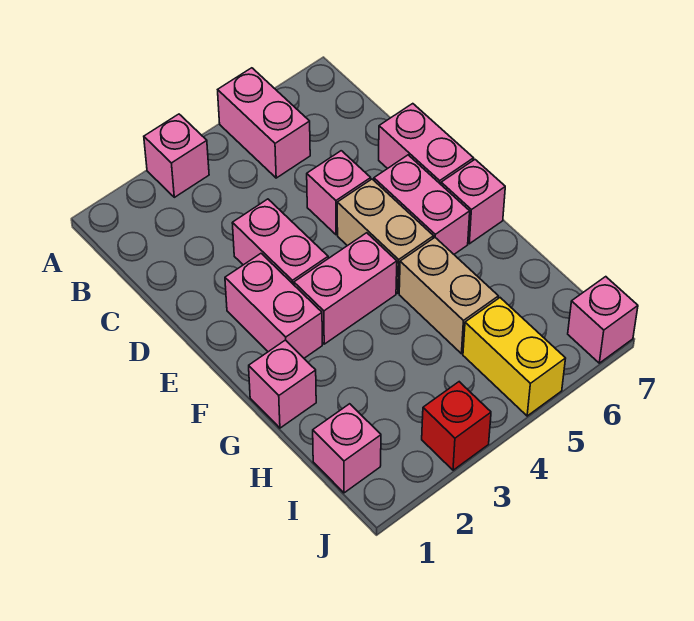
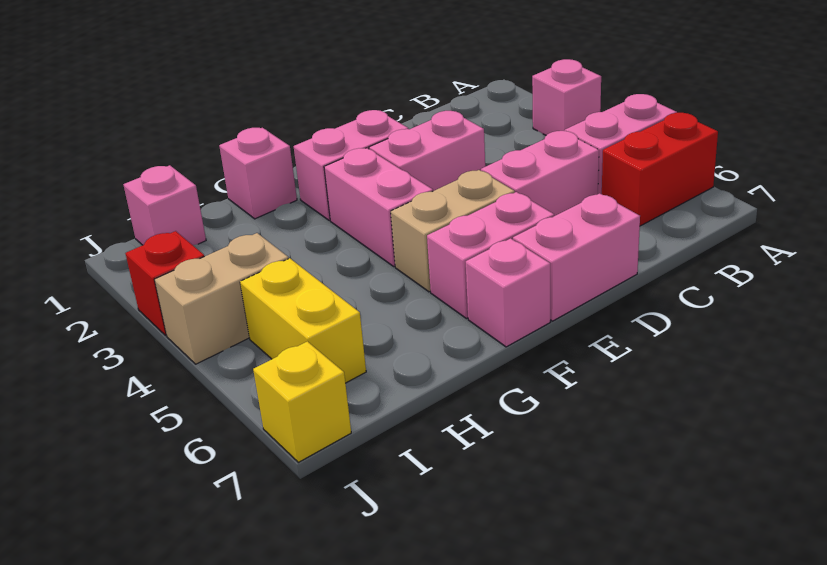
none -> red 1x2 brick [602,113,718,226]
pink 1x1 brick [307,151,371,235] -> pink 1x2 brick [481,131,599,216]
tan 1x2 brick [399,238,498,354] -> tan 1x2 brick moved to [154,233,288,364]
yellow 1x2 brick [463,298,566,416] -> yellow 1x2 brick turned to [240,258,366,383]
pink 1x1 brick [568,277,638,363] -> yellow 1x1 brick [253,341,351,462]

